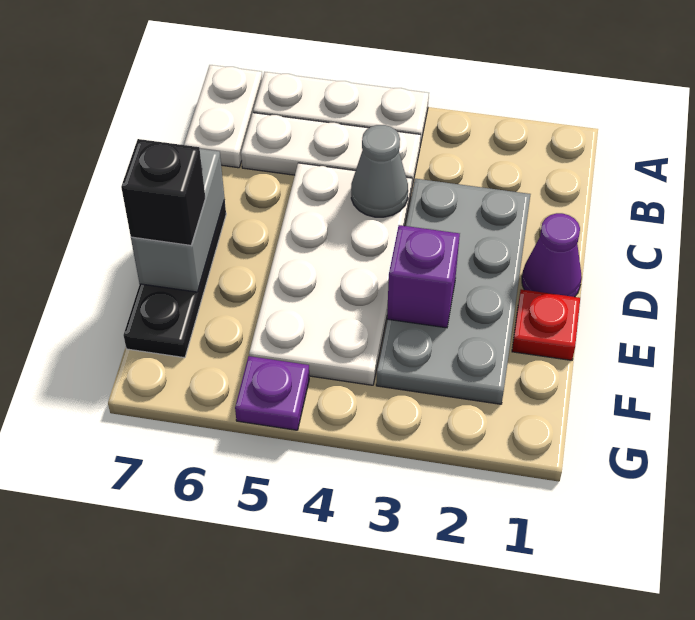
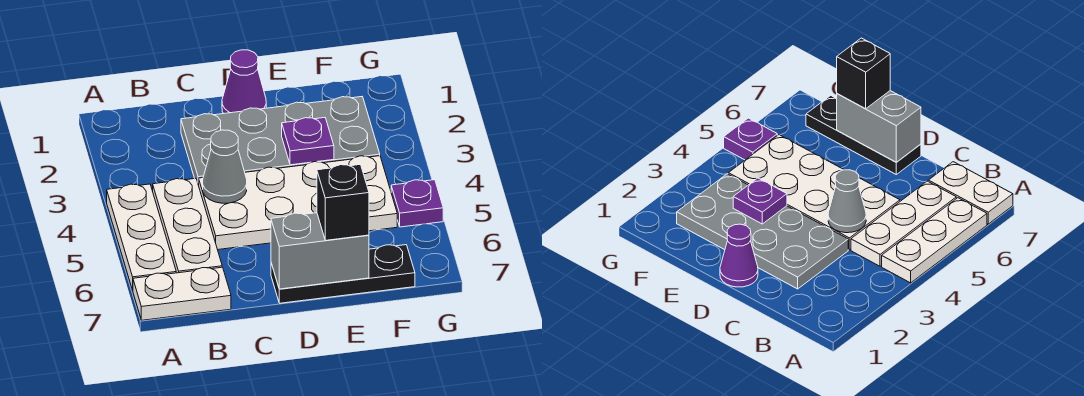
red 1x1 plate [512,289,580,360] -> none
purple 1x1 brick [387,225,460,328] -> purple 1x1 plate [282,118,334,165]

